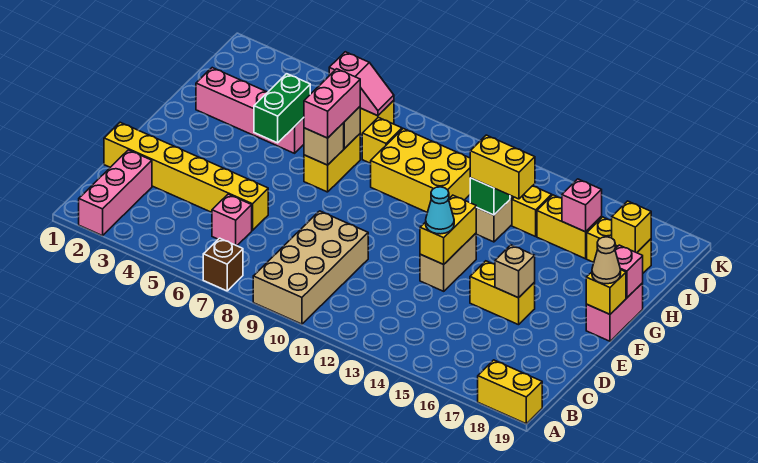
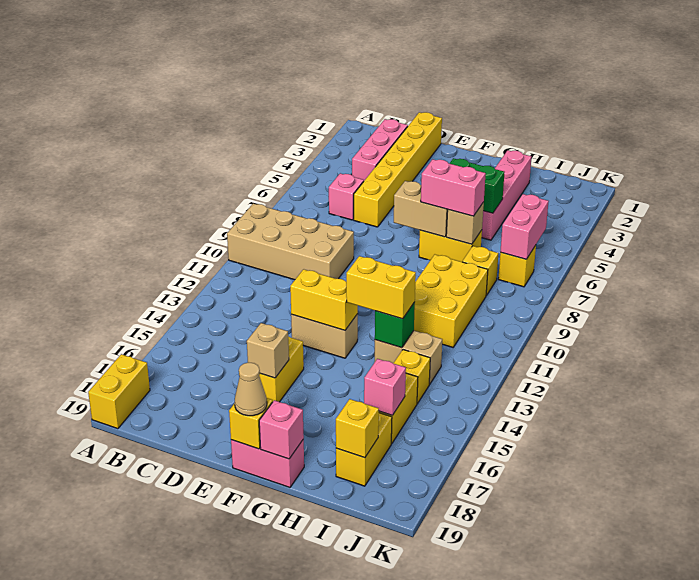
pink 1x3 brick [79,150,152,236] -> pink 1x3 brick turned to [352,119,408,181]
brown 1x1 brick [203,238,243,291] -> none
cyan 1x1 cone [426,187,454,234] -> none
tan 1x1 brick [304,123,344,165] -> tan 1x2 brick [394,181,448,237]
yellow 1x2 brick [470,135,535,199] -> yellow 1x2 brick turned to [346,256,416,319]
pink 1x2 slope [329,52,394,116] -> pink 1x2 brick [500,194,549,259]

